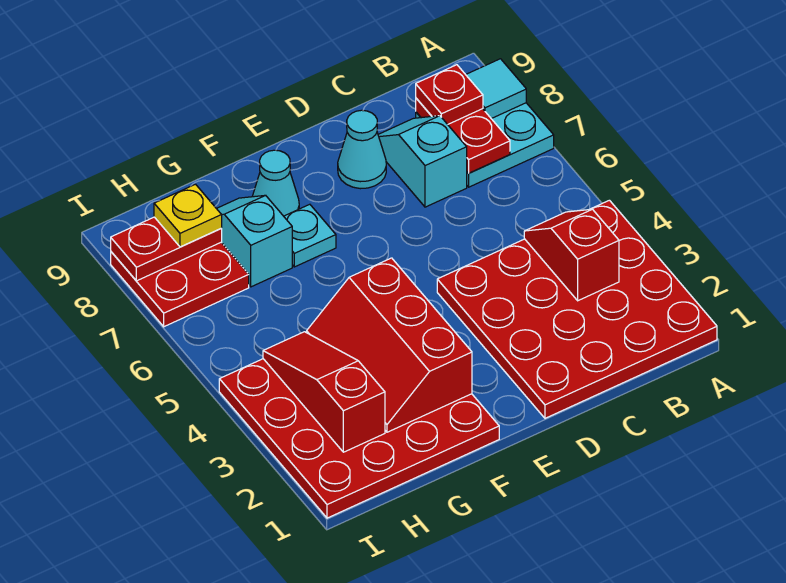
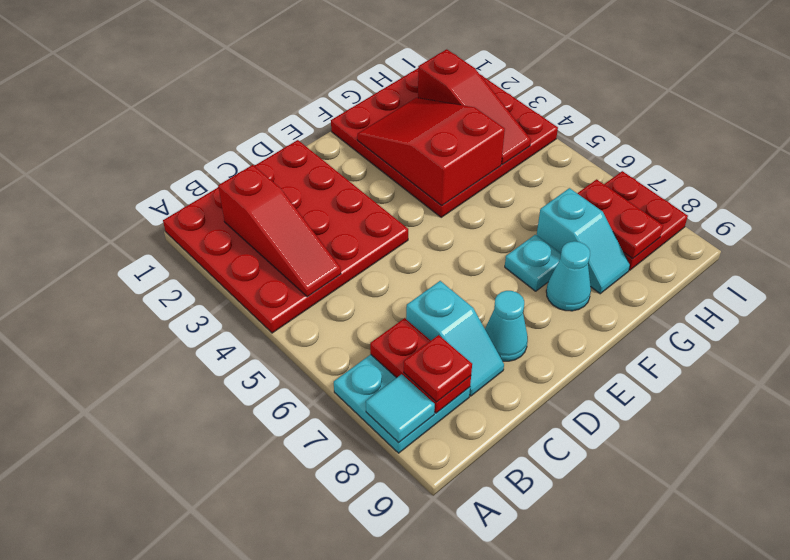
red 1x2 slope [524,209,619,301] -> red 1x3 slope [218,165,341,297]
red 2x3 slope [307,258,472,432] -> red 2x3 slope turned to [357,98,505,206]
red 1x2 plate [111,217,222,281] -> red 1x2 plate turned to [577,179,663,259]
yellow 1x1 plate [154,184,222,247] -> none

